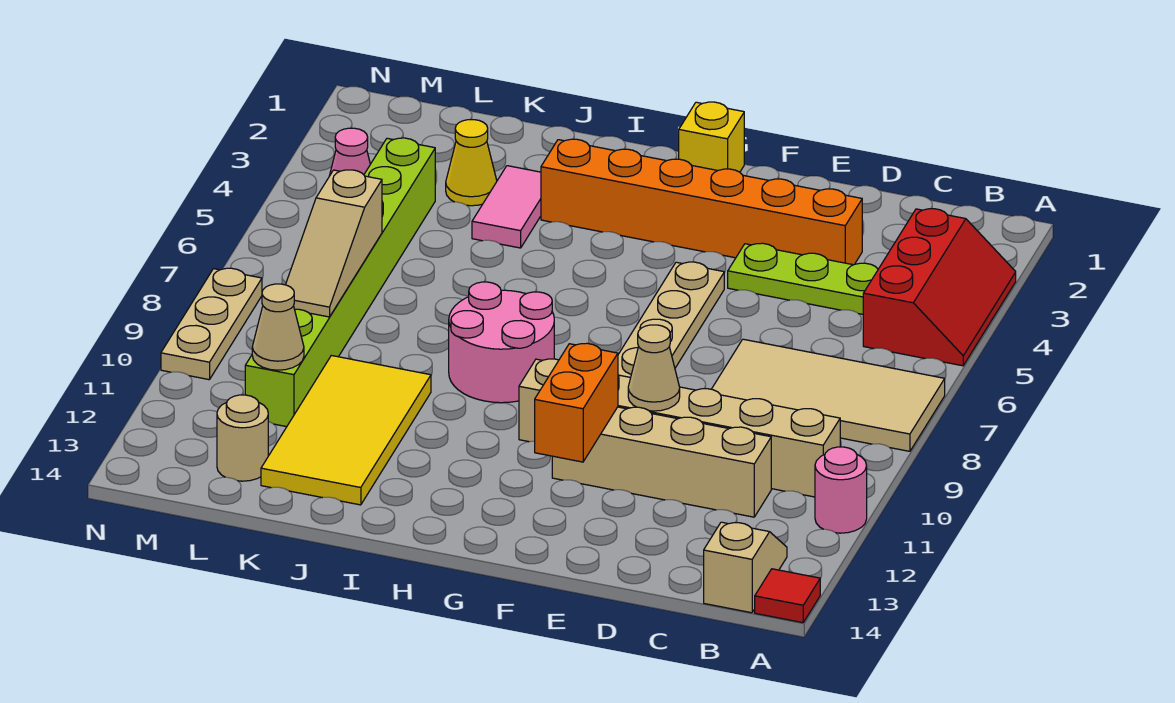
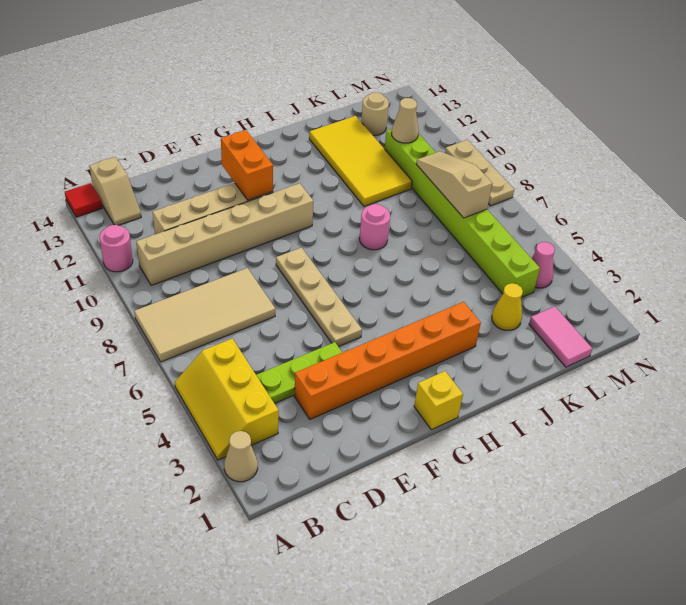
red 2x3 slope [863,209,1016,366] -> yellow 2x3 slope [175,339,279,460]
tan 1x1 cone [628,325,680,411] -> tan 1x1 cone moved to [224,431,258,482]
pink 2x2 round brick [449,282,554,403] -> pink 1x1 round brick [359,204,390,250]
pink 1x2 tile [472,166,541,248] -> pink 1x2 tile moved to [529,306,592,367]

